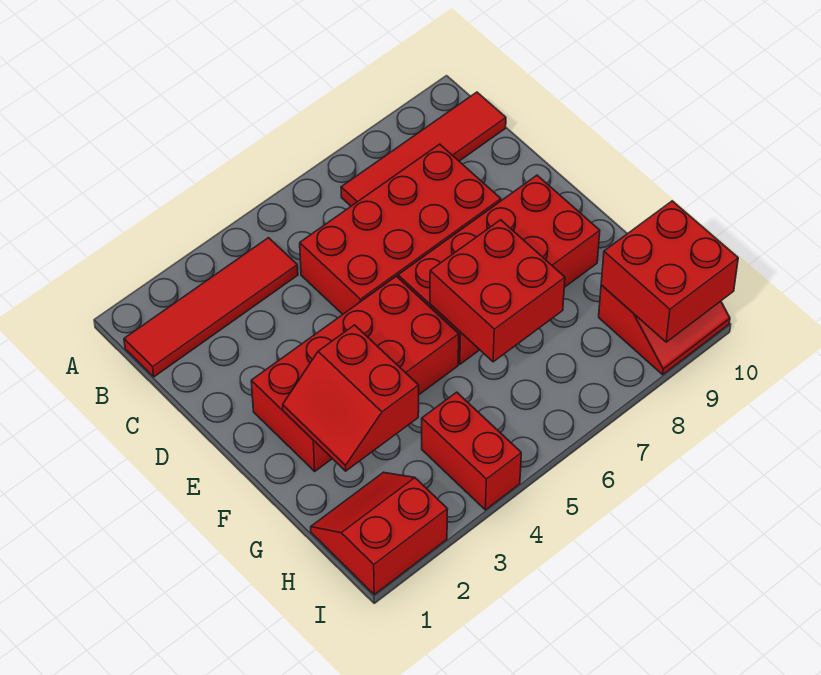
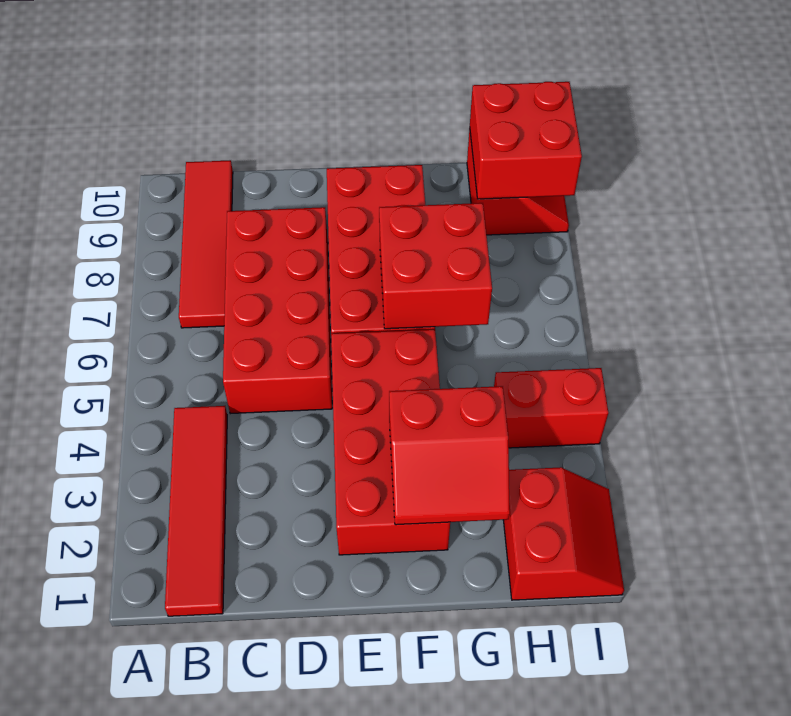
red 2x2 slope [311,472,448,594] -> red 2x2 slope turned to [503,467,624,600]

